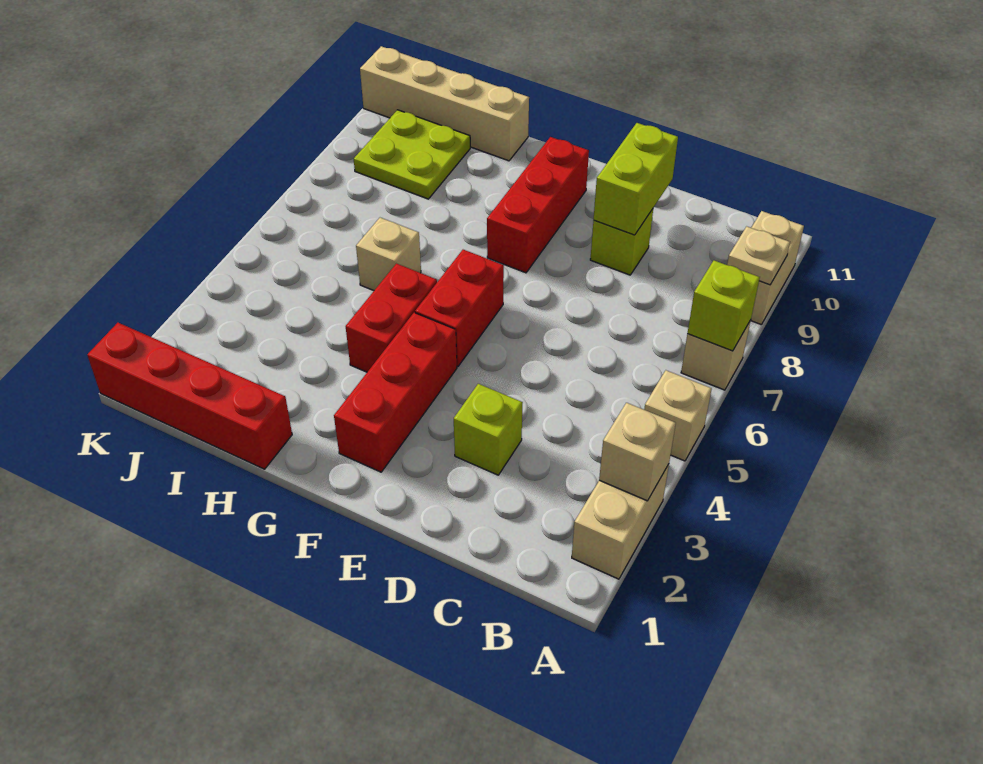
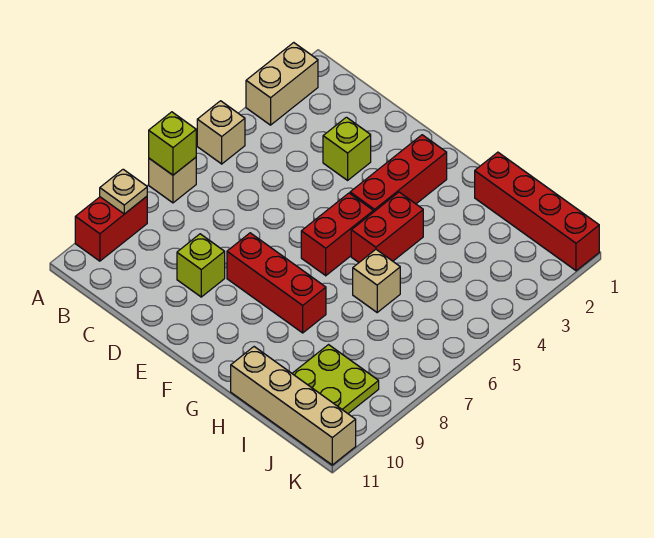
tan 1x1 brick [599,403,676,501] -> none
tan 1x2 brick [751,211,804,325] -> red 1x2 brick [75,197,147,261]
lime 1x2 brick [593,123,678,235] -> none
red 1x3 brick [487,137,589,273] -> red 1x3 brick turned to [227,233,326,333]

